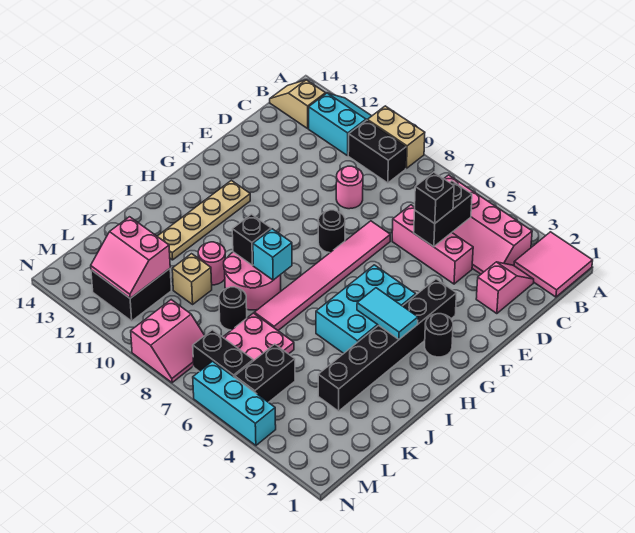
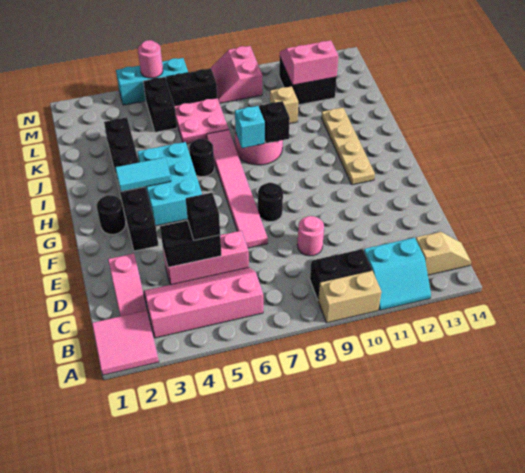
black 1x2 brick [414,181,472,247] -> black 1x2 brick turned to [160,220,221,267]
pink 1x1 round brick [198,242,225,285] -> pink 1x1 round brick moved to [138,40,163,78]
black 1x1 round brick [219,287,247,330] -> black 1x1 round brick moved to [189,139,214,177]

